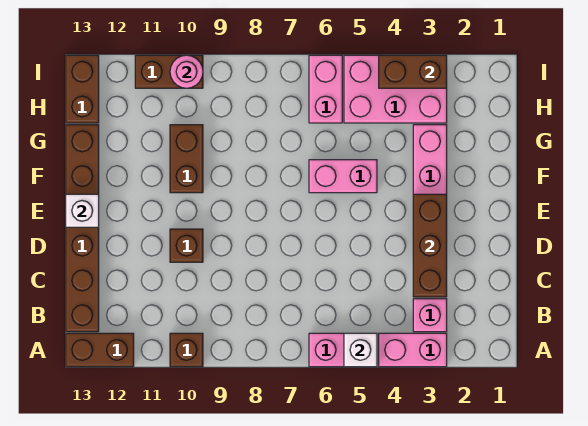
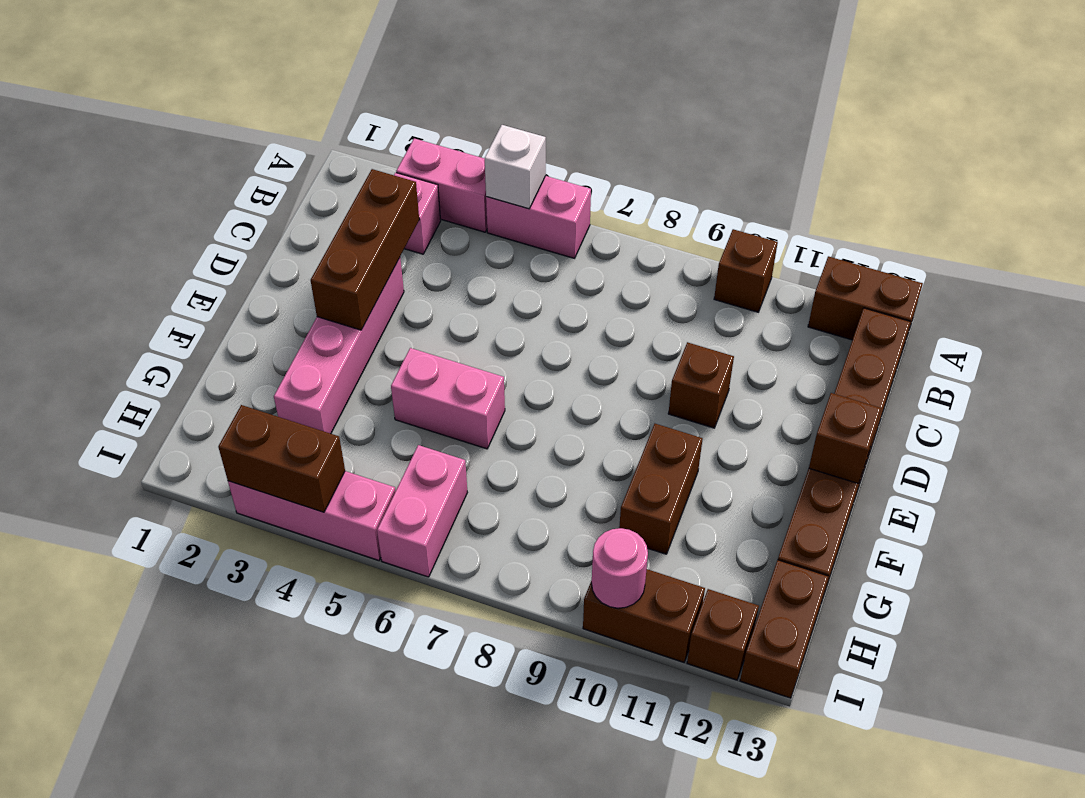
white 1x1 brick [66,194,99,227] -> brown 1x1 brick [809,393,881,484]
pink 2x3 brick [344,55,447,123] -> pink 1x3 brick [228,471,395,560]
none -> brown 1x1 brick [687,589,759,680]

